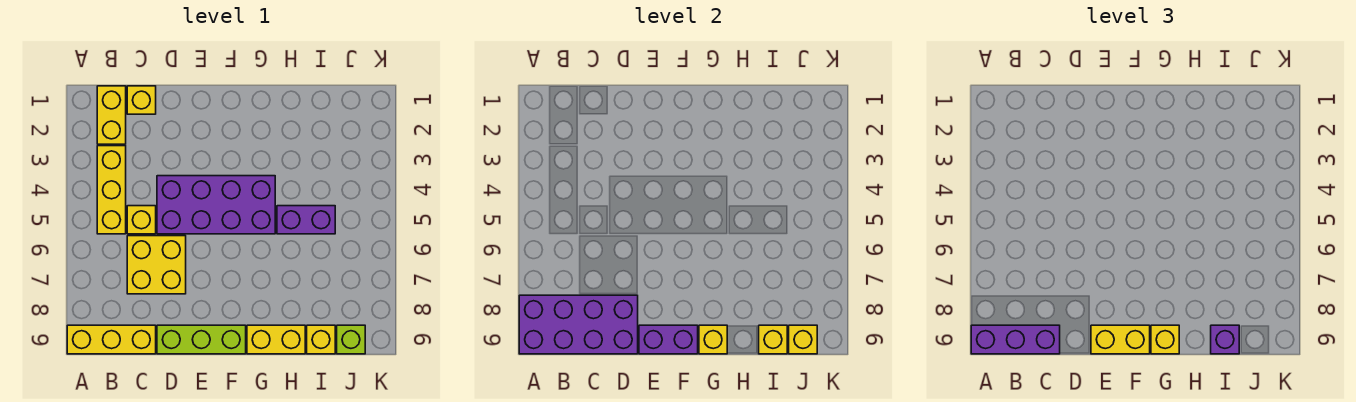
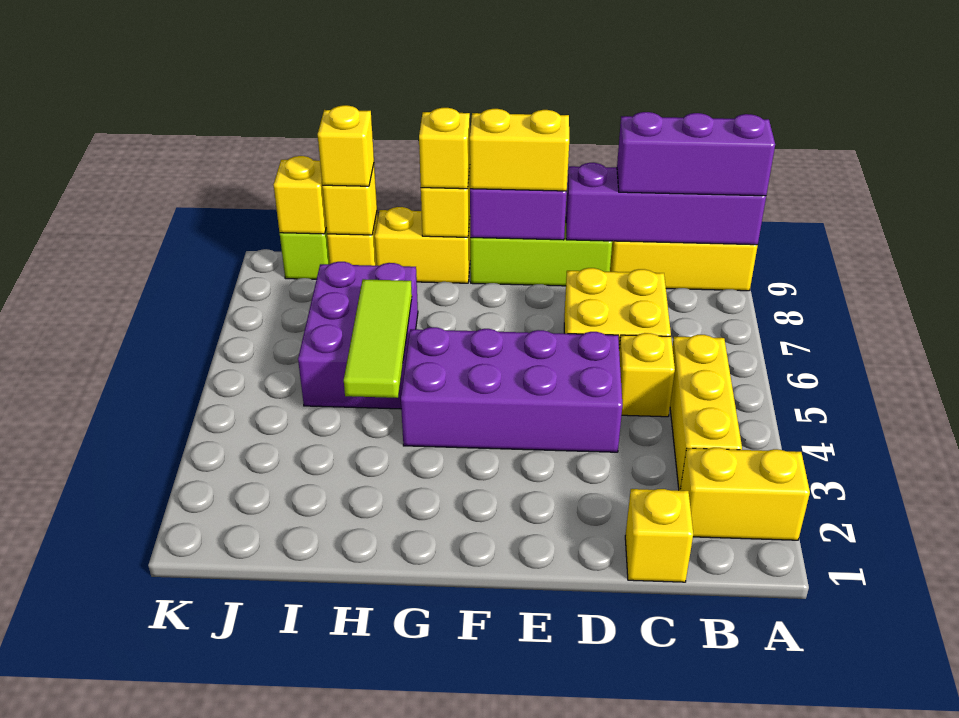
purple 2x4 brick [519,295,638,354] -> purple 1x4 brick [566,163,766,245]
yellow 1x2 brick [97,86,126,144] -> yellow 1x2 brick turned to [680,448,810,540]
none -> lime 1x3 tile [344,279,412,398]
purple 1x2 brick [277,206,335,234] -> purple 2x3 brick [298,262,418,409]
purple 1x1 brick [1211,325,1239,354] -> yellow 1x1 brick [318,105,374,186]

